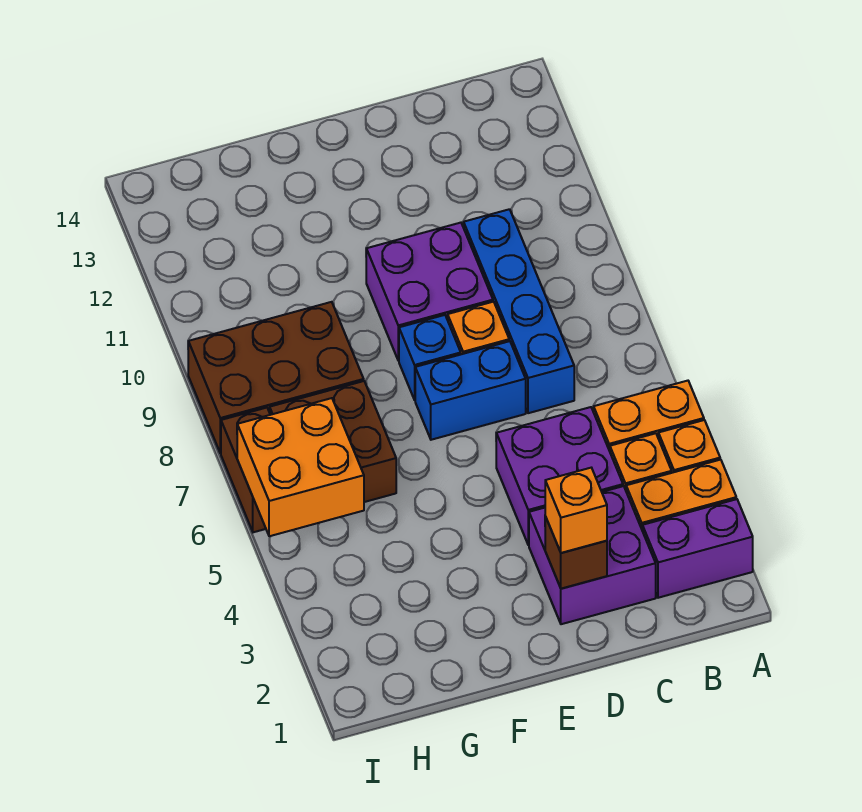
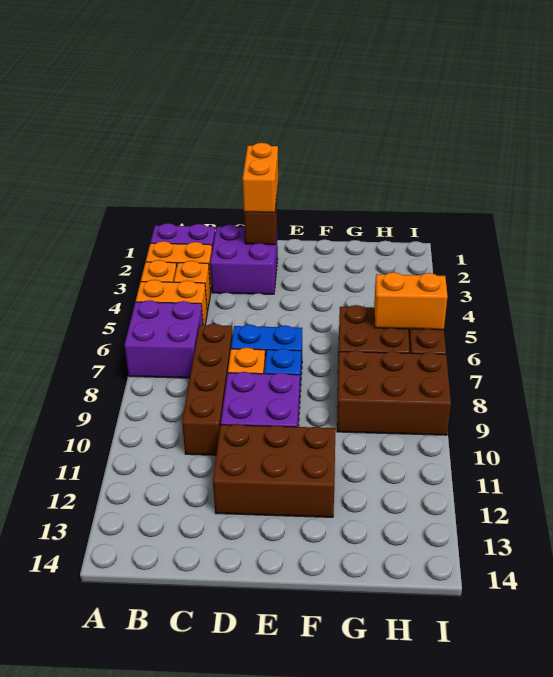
purple 2x2 brick [496,407,623,545] -> purple 2x2 brick moved to [124,300,203,378]
blue 1x4 brick [463,209,574,413] -> brown 1x4 brick [182,324,233,455]
orange 1x1 brick [545,468,607,553] -> orange 1x2 brick [243,143,278,212]
none -> brown 2x3 brick [213,424,336,517]
orange 2x2 brick [237,398,364,536] -> orange 1x2 brick [374,272,448,330]

